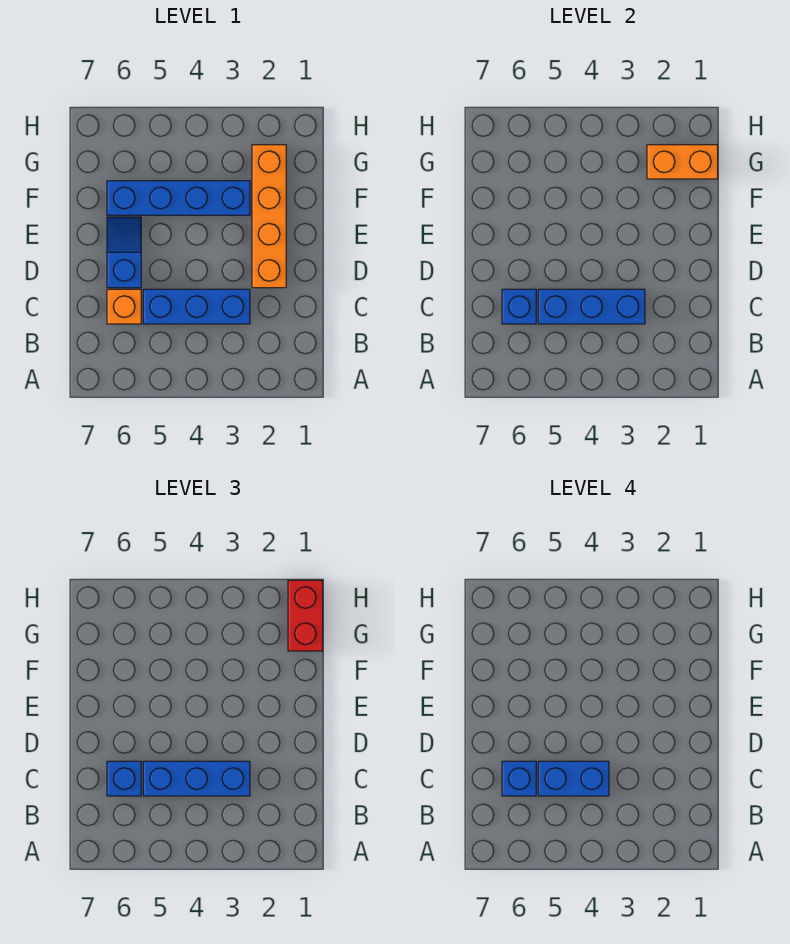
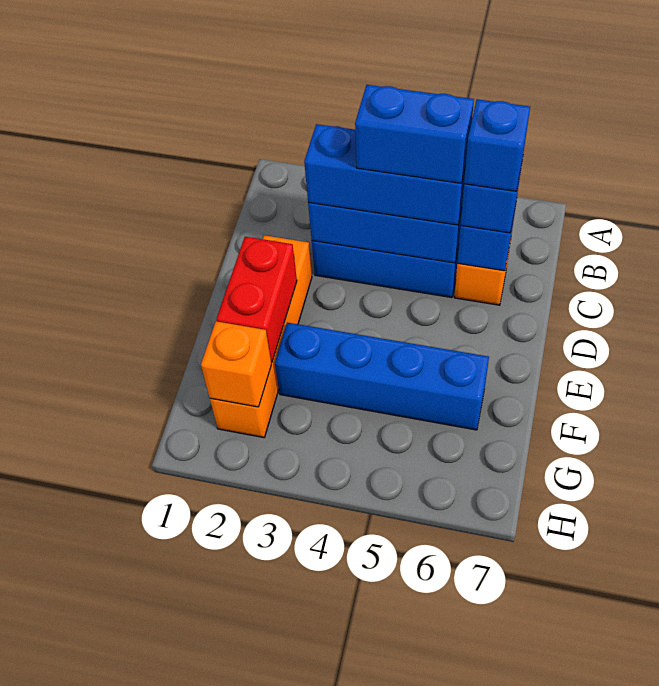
blue 1x2 slope [107,217,141,288] -> none
orange 1x2 brick [647,145,718,179] -> orange 1x1 brick [201,321,272,407]
red 1x2 brick [288,580,323,651] -> red 1x2 brick moved to [216,237,297,362]

